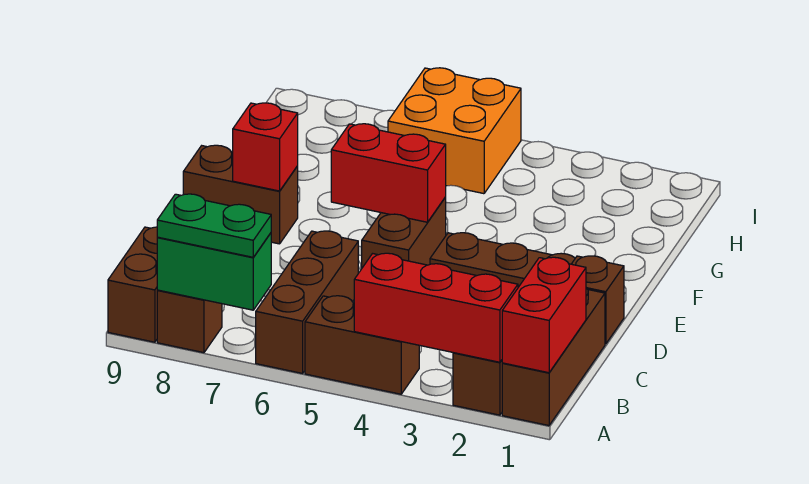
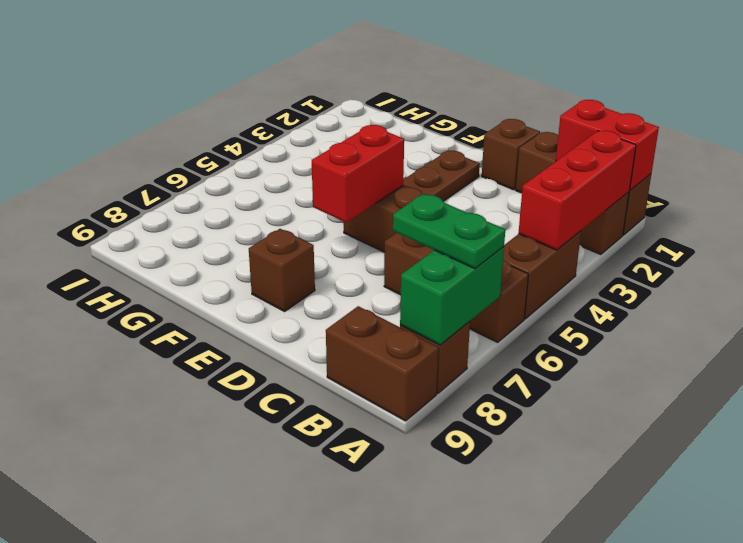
green 1x2 plate [157,194,271,257] -> green 1x2 plate turned to [393,194,505,269]
brown 1x2 brick [183,145,298,244] -> brown 1x1 brick [249,229,315,312]
red 1x1 brick [233,103,298,191] -> none
orange 2x2 brick [388,68,521,194] -> none

